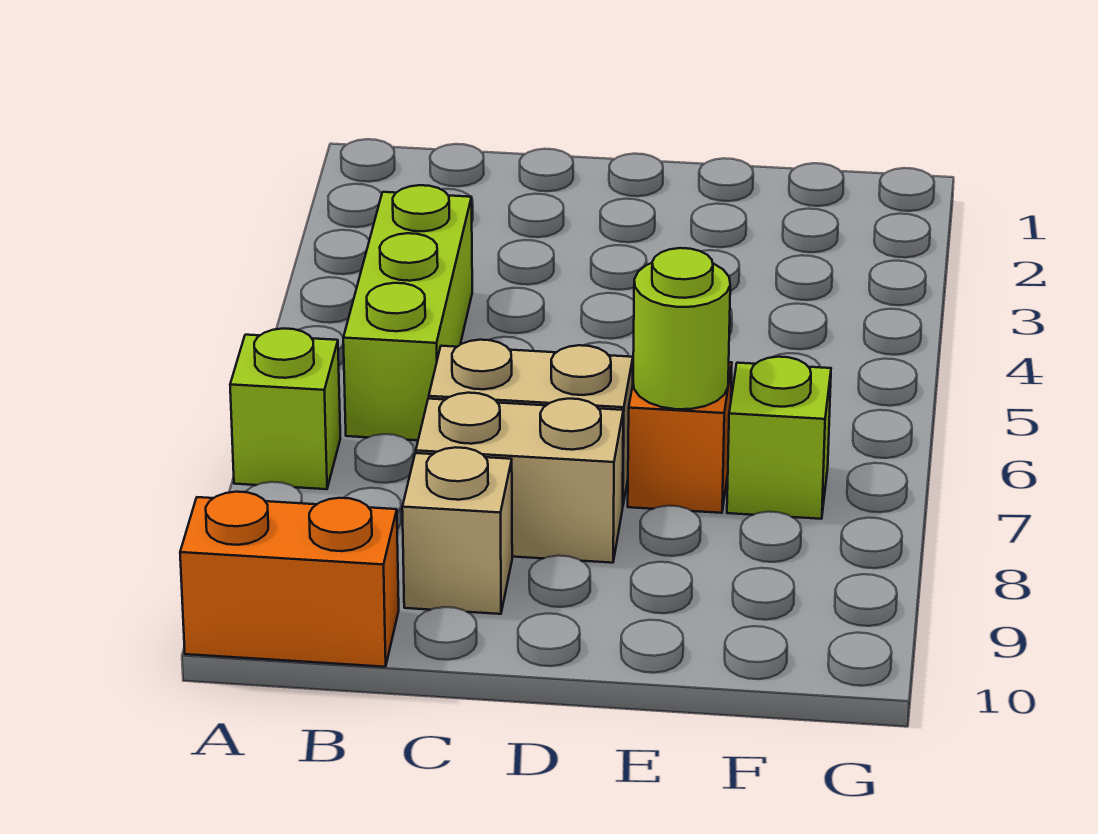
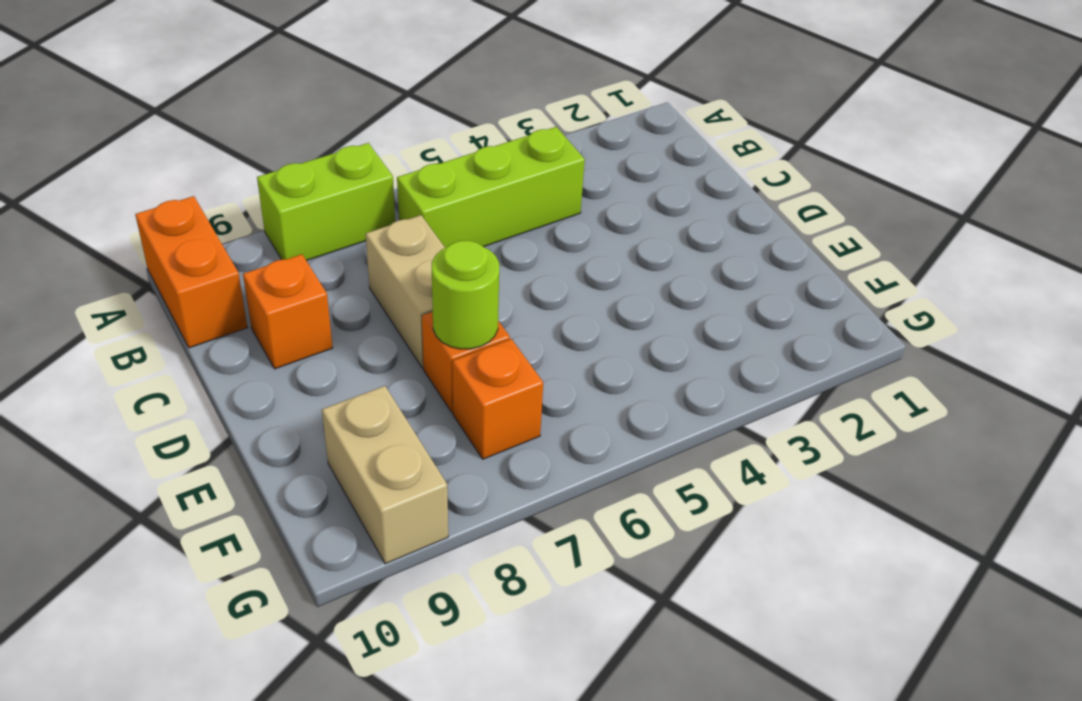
lime 1x1 brick [230,328,340,489] -> lime 1x2 brick [257,143,395,261]
tan 1x2 brick [416,393,623,563] -> tan 1x2 brick moved to [322,386,448,564]
tan 1x1 brick [402,447,512,614] -> orange 1x1 brick [243,254,333,369]
lime 1x1 brick [727,357,831,519] -> orange 1x1 brick [452,339,543,459]

